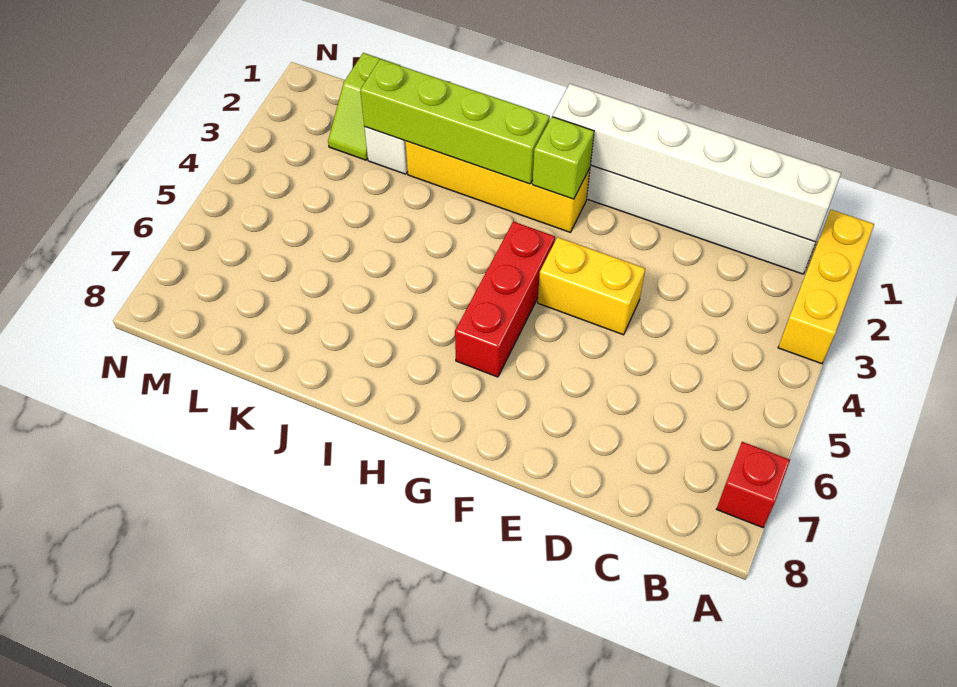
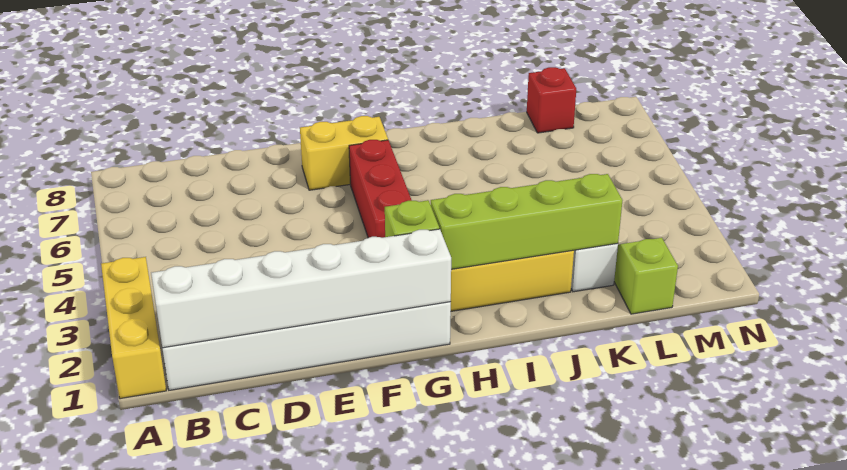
red 1x1 brick [717,442,790,528] -> red 1x1 brick moved to [527,67,576,133]
yellow 1x2 brick [538,237,645,335] -> yellow 1x2 brick moved to [300,116,388,190]

